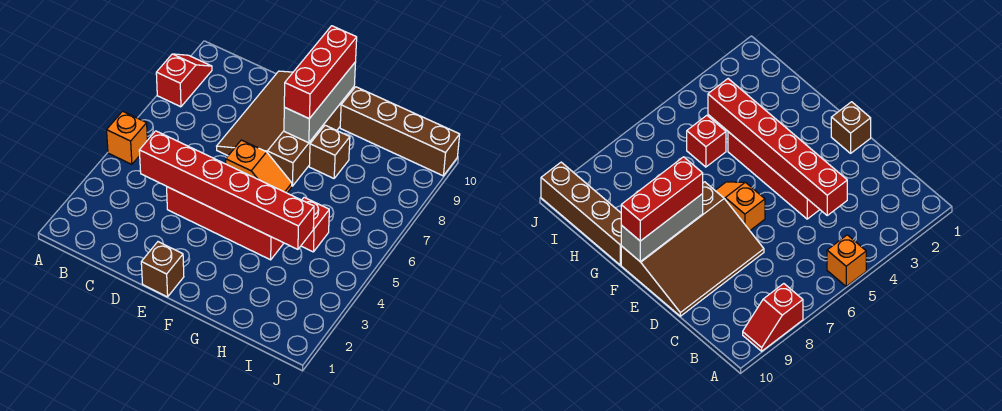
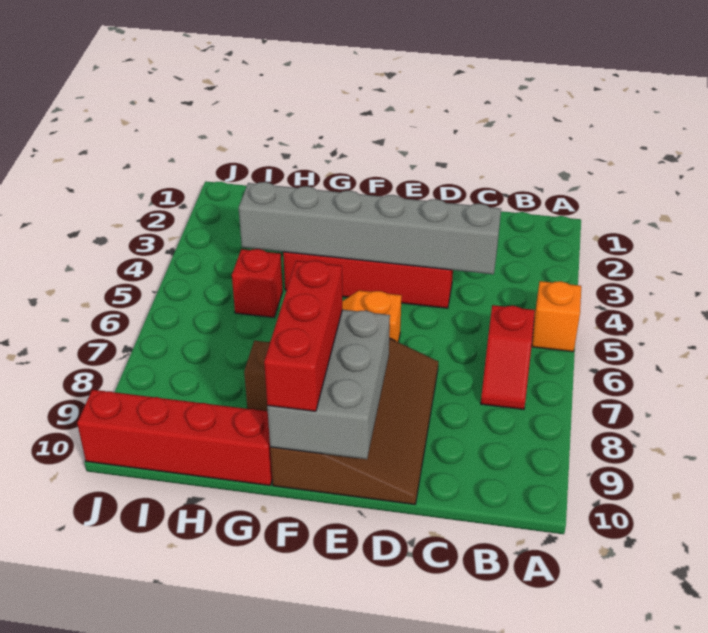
red 1x2 slope [156,54,212,107] -> red 1x2 slope moved to [481,305,535,409]
red 1x6 brick [139,131,314,249] -> grey 1x6 brick [239,182,501,274]
brown 1x1 brick [141,242,184,297] -> none
grey 1x3 brick [284,62,356,143] -> grey 2x3 brick [267,310,390,459]
brown 1x4 brick [340,87,460,176] -> red 1x4 brick [77,390,272,486]

